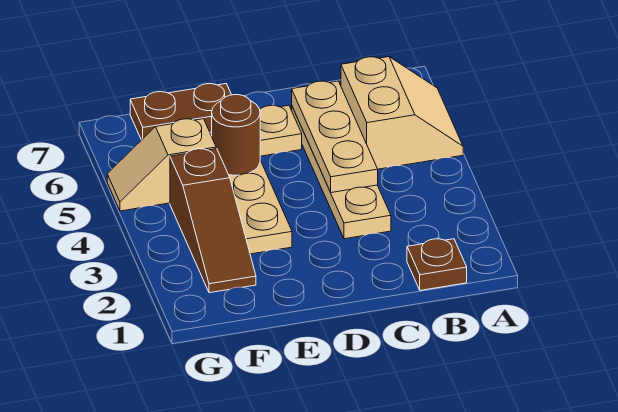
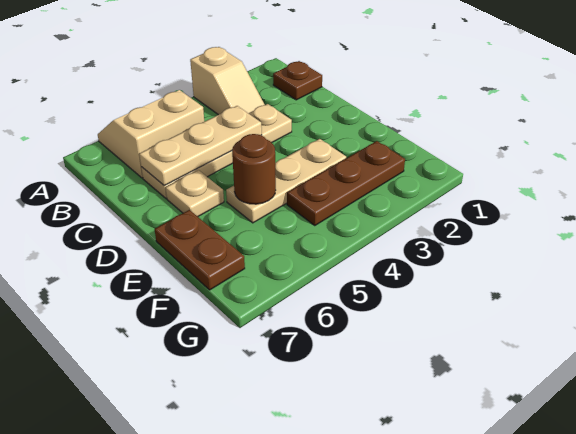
brown 1x3 slope [170,149,256,293] -> brown 1x3 plate [287,141,405,225]
tan 1x2 slope [107,119,216,211] -> tan 1x2 slope moved to [190,47,265,115]

